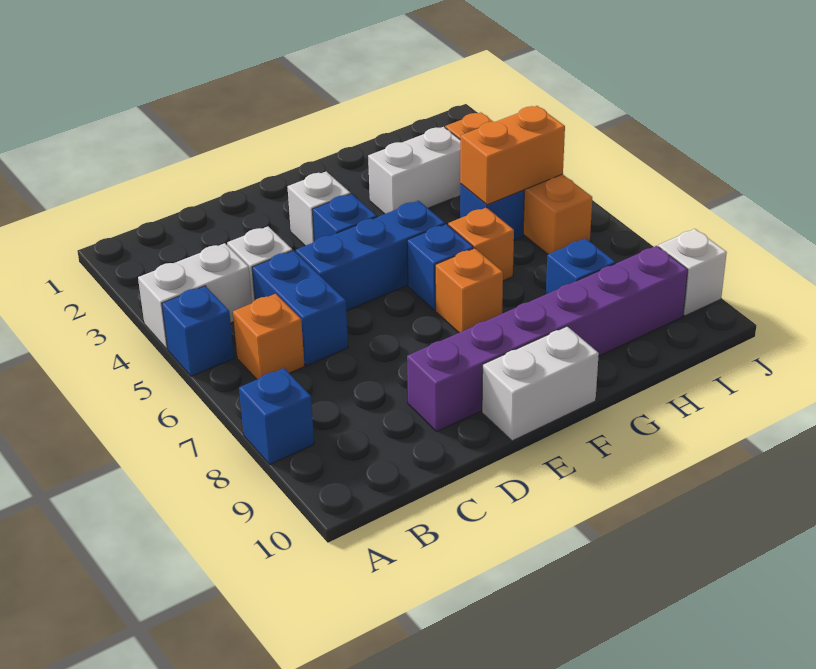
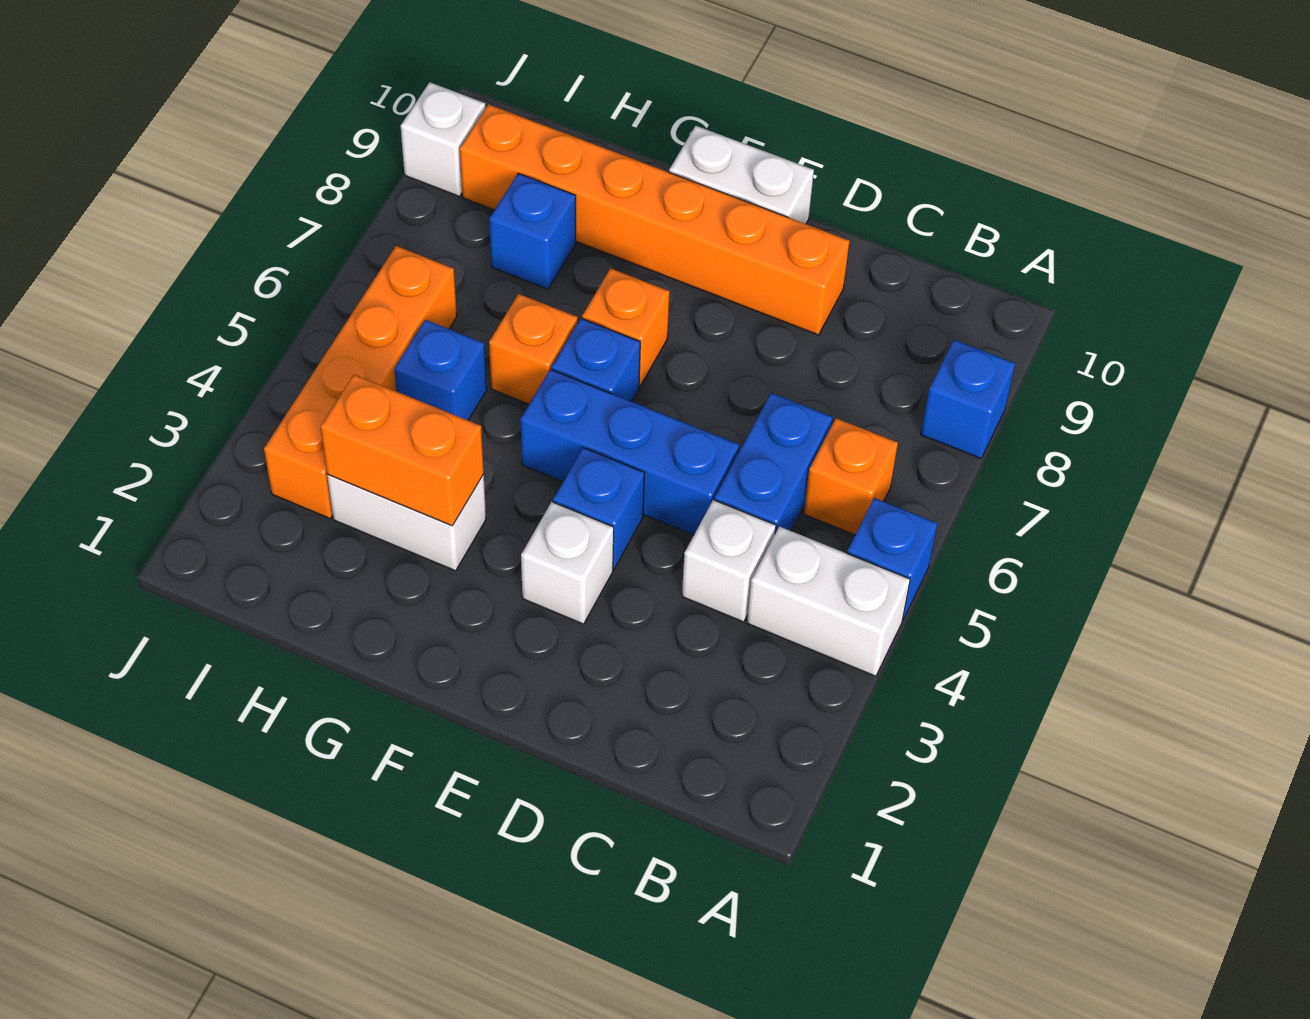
purple 1x6 brick [407,246,688,431] -> orange 1x6 brick [460,104,850,335]
orange 1x2 brick [460,106,565,205] -> orange 1x2 brick moved to [320,375,484,526]

